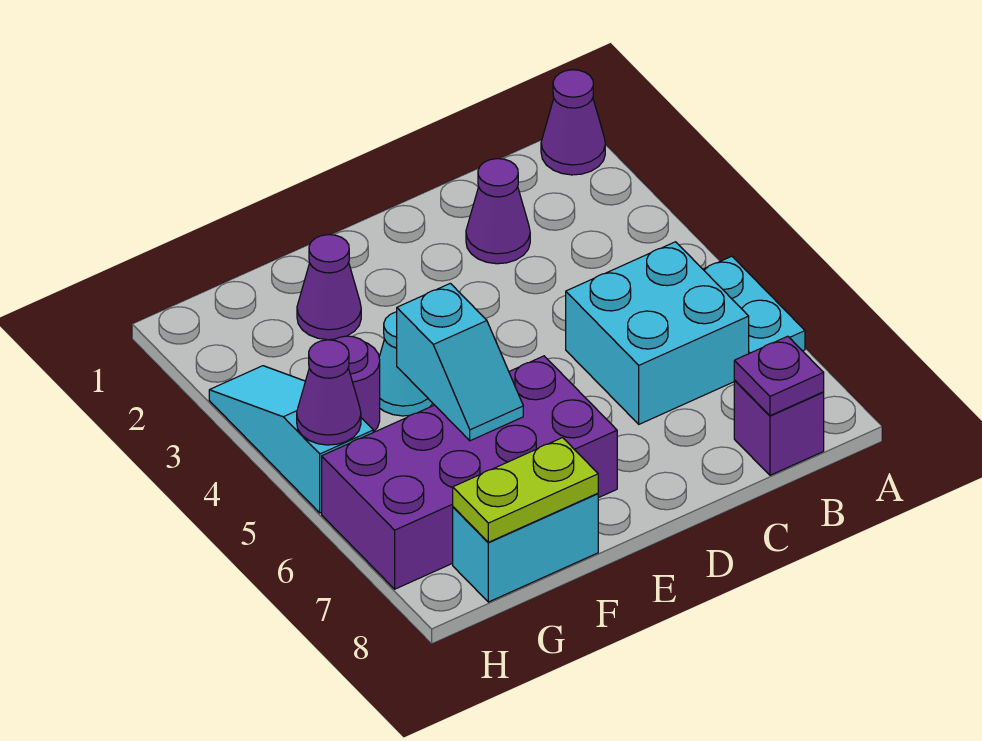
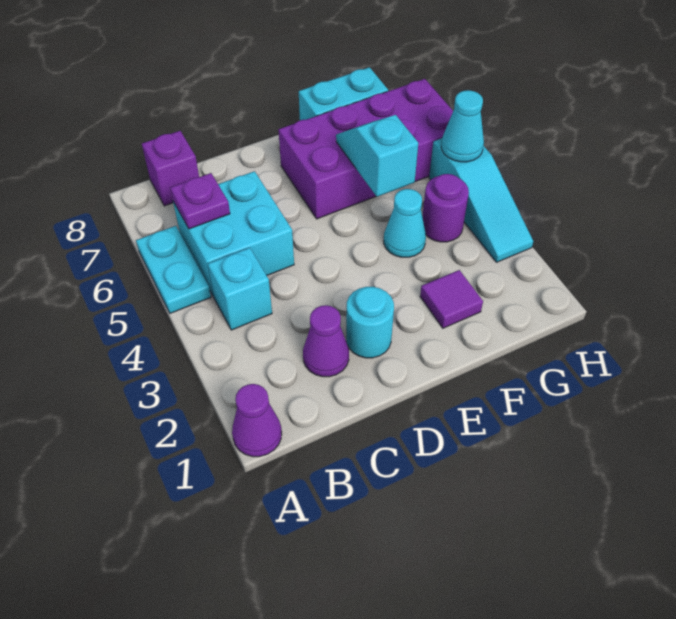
none -> cyan 1x1 brick [208,248,272,330]
purple 1x1 plate [734,336,824,416] -> purple 1x1 plate moved to [170,173,230,229]
none -> cyan 1x1 round brick [346,287,394,358]
purple 1x1 cone [297,235,361,340] -> purple 1x1 tile [420,270,483,328]
lime 1x2 plate [453,438,598,542] -> none
purple 1x1 cone [297,340,361,445] -> cyan 1x1 cone [441,90,484,162]

